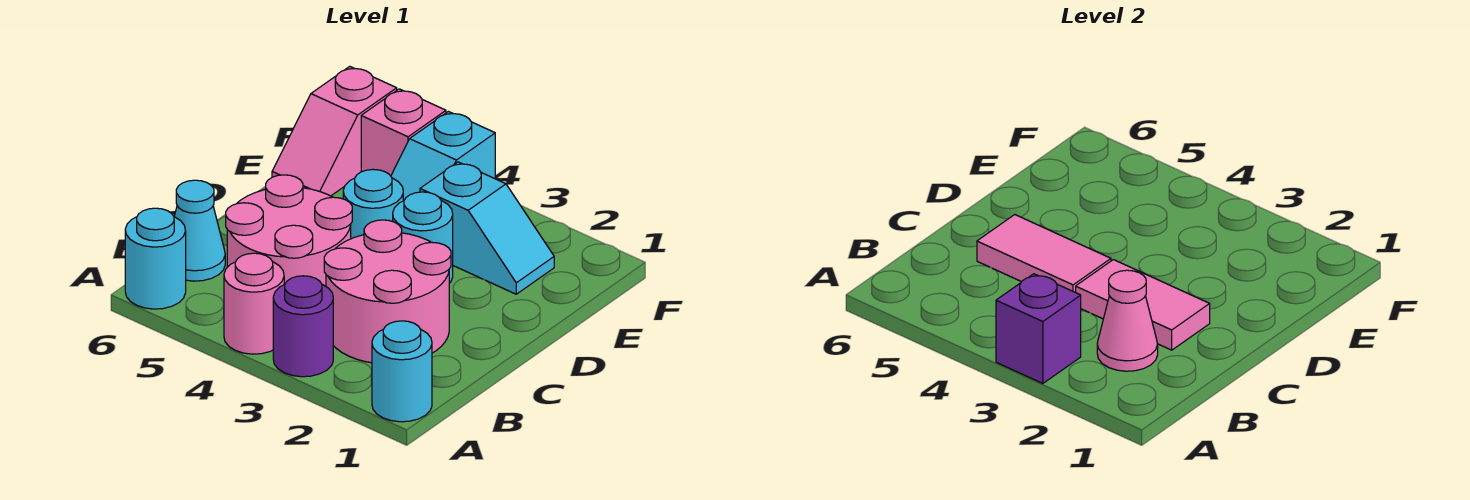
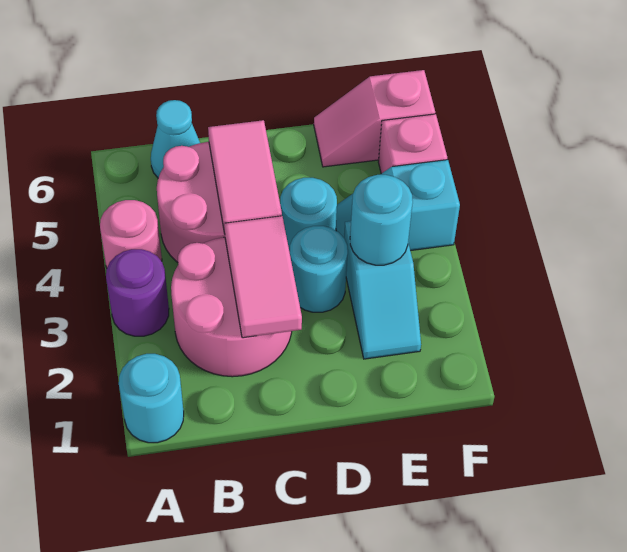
purple 1x1 brick [996,274,1081,383] -> none
cyan 1x1 round brick [125,208,186,309] -> cyan 1x1 round brick moved to [350,175,413,265]
pink 1x1 cone [1097,270,1158,371] -> none

